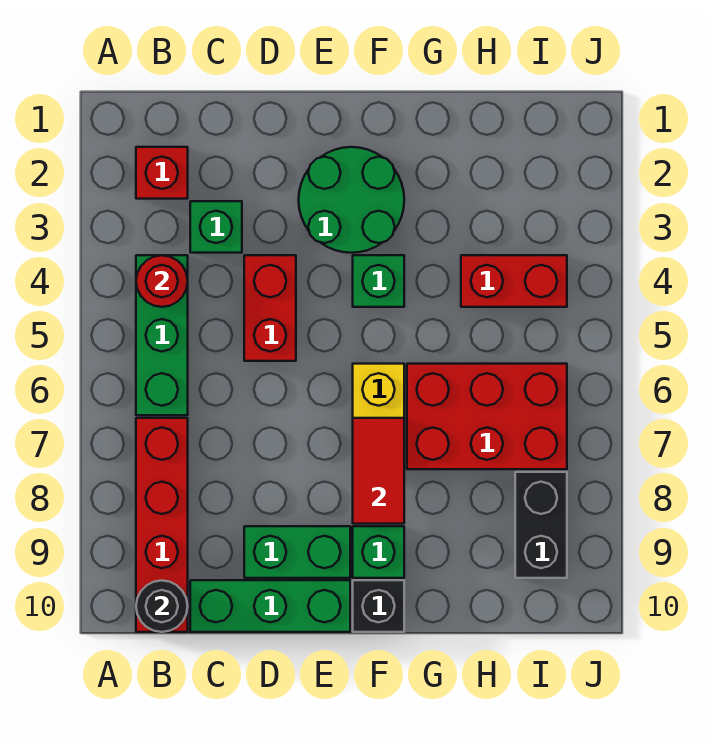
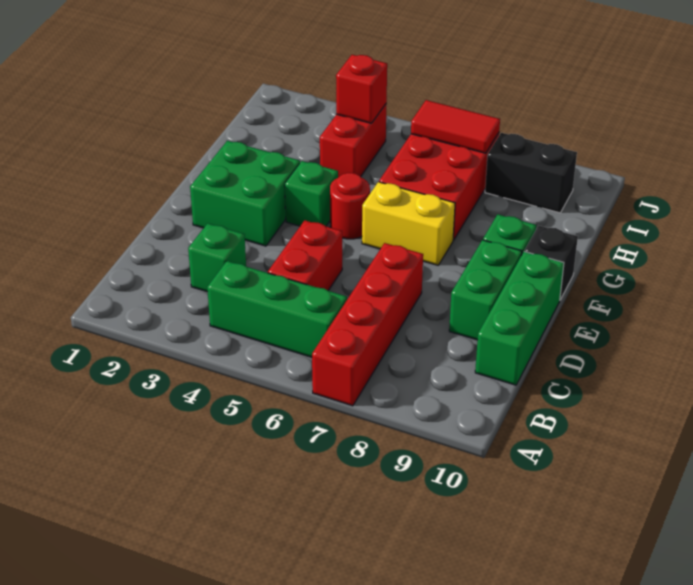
red 1x1 brick [136,147,188,199] -> red 1x1 brick moved to [336,55,387,123]
red 1x1 round brick [136,255,188,307] -> red 1x1 round brick moved to [330,173,370,239]
red 1x4 brick [136,418,188,632] -> red 1x4 brick turned to [312,243,423,406]
black 1x1 round brick [136,581,188,632] -> none
red 1x2 brick [244,255,296,361] -> red 1x2 brick turned to [268,220,342,290]
green 2x2 round brick [299,147,404,253] -> green 2x2 brick [190,141,300,246]
red 1x2 tile [353,418,404,524] -> red 1x2 tile moved to [411,100,500,153]

